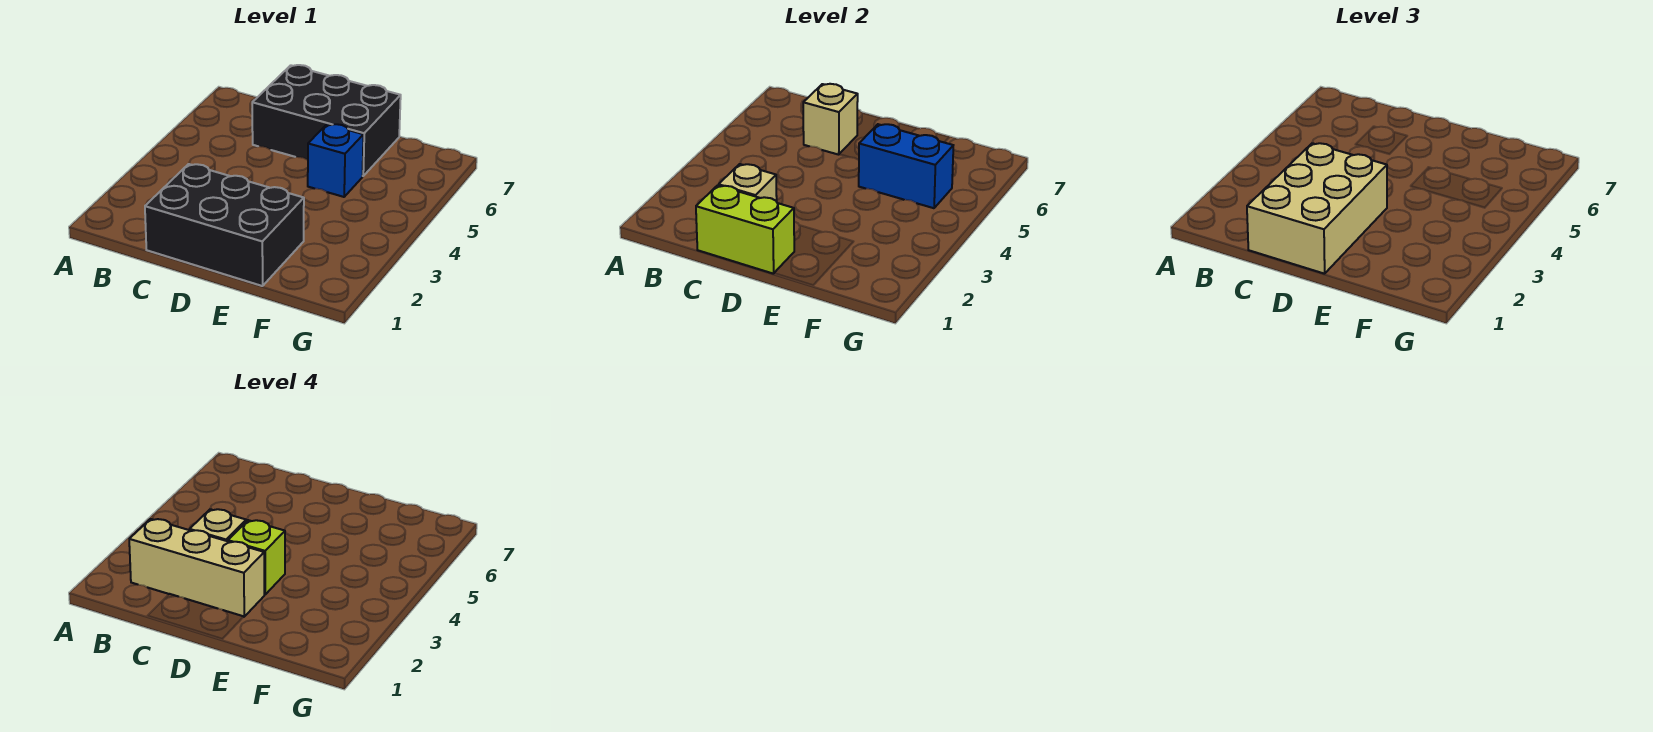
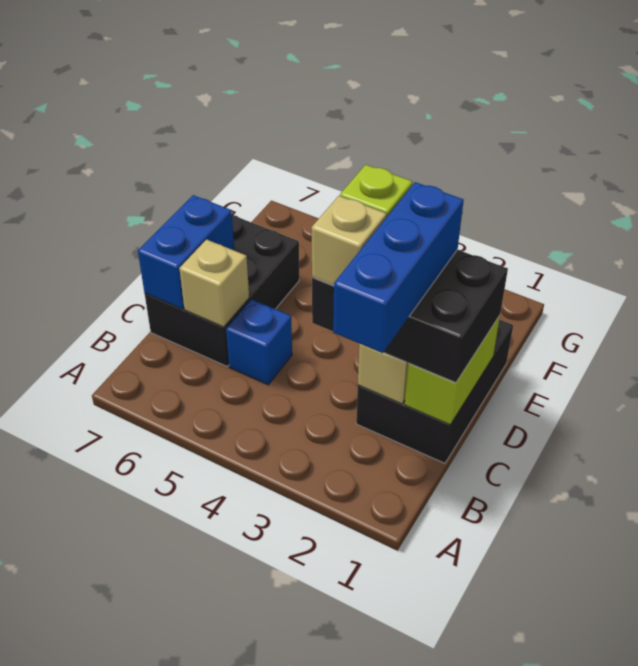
tan 1x3 brick [129,519,265,617] -> blue 1x3 brick [333,182,464,353]
tan 2x3 brick [1247,143,1387,274] -> black 2x3 brick [312,250,508,383]
blue 1x1 brick [308,124,363,197] -> blue 1x1 brick moved to [226,299,292,385]
blue 1x2 brick [859,124,953,208] -> blue 1x2 brick moved to [138,195,234,309]

